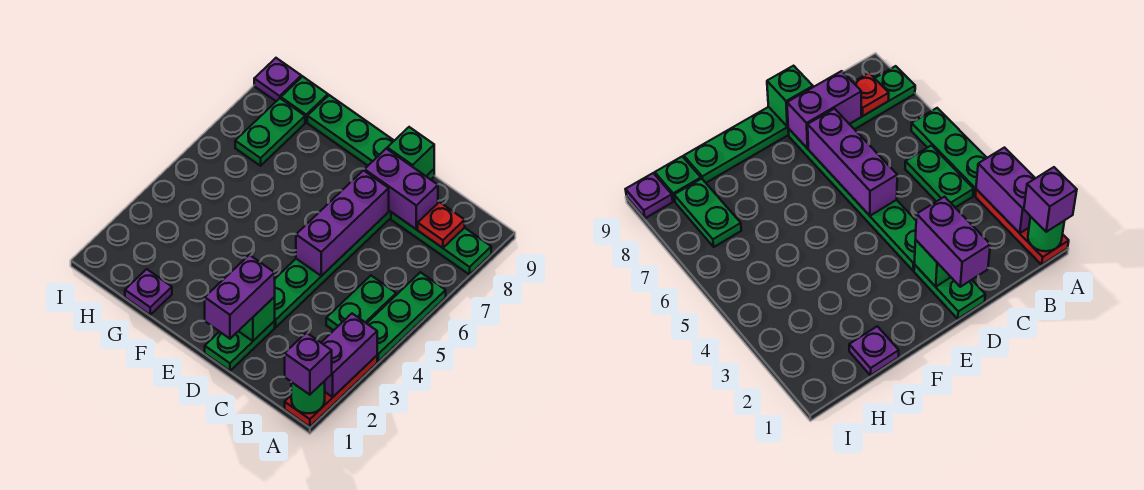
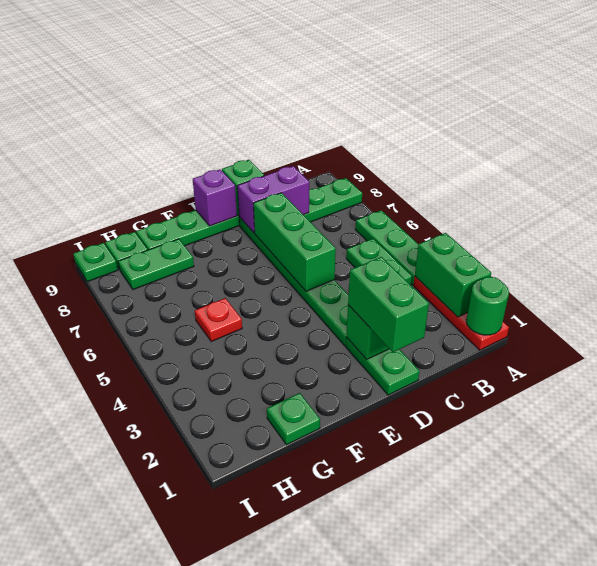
purple 1x1 brick [285,333,332,395] -> purple 1x1 brick moved to [193,169,237,226]
purple 1x2 brick [321,314,377,397] -> green 1x2 brick [415,233,491,317]
red 1x1 plate [418,202,465,248] -> red 1x1 plate moved to [195,298,242,341]
purple 1x2 brick [205,255,275,339] -> green 1x2 brick [348,257,429,352]
purple 1x3 brick [296,170,389,276] -> green 1x3 brick [253,193,336,291]
purple 1x1 plate [125,269,172,315] -> green 1x1 plate [267,393,320,445]
green 1x2 plate [235,98,305,166] -> green 1x2 plate turned to [118,239,194,290]
purple 1x1 plate [254,58,301,101] -> green 1x1 plate [73,243,118,282]

